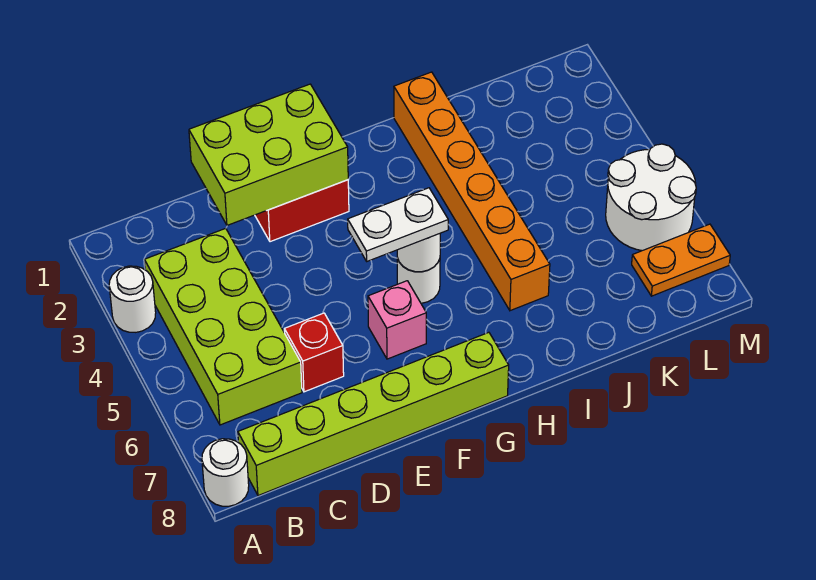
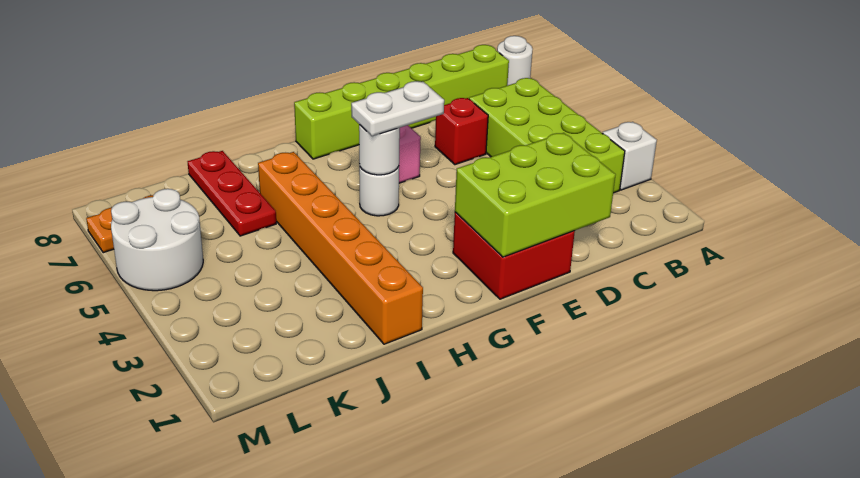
white 1x1 round brick [109,266,156,332] -> white 1x1 brick [602,122,657,190]
none -> red 1x3 plate [188,151,276,236]

